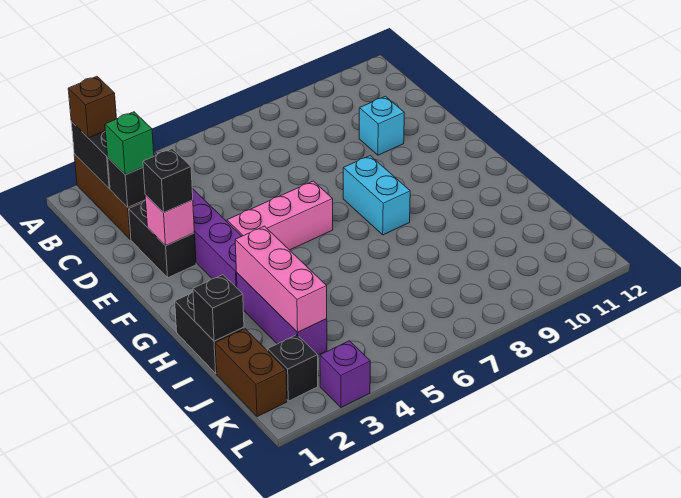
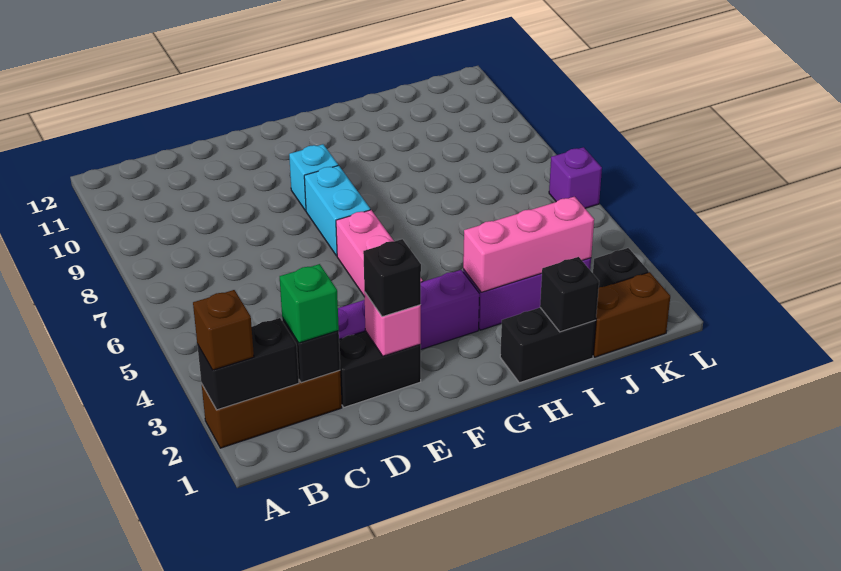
cyan 1x1 brick [359,96,404,155] -> cyan 1x1 brick moved to [289,144,338,211]
cyan 1x2 brick [343,156,410,235] -> cyan 1x2 brick turned to [304,166,370,256]
purple 1x1 brick [320,341,370,407] -> purple 1x1 brick moved to [549,147,602,208]

